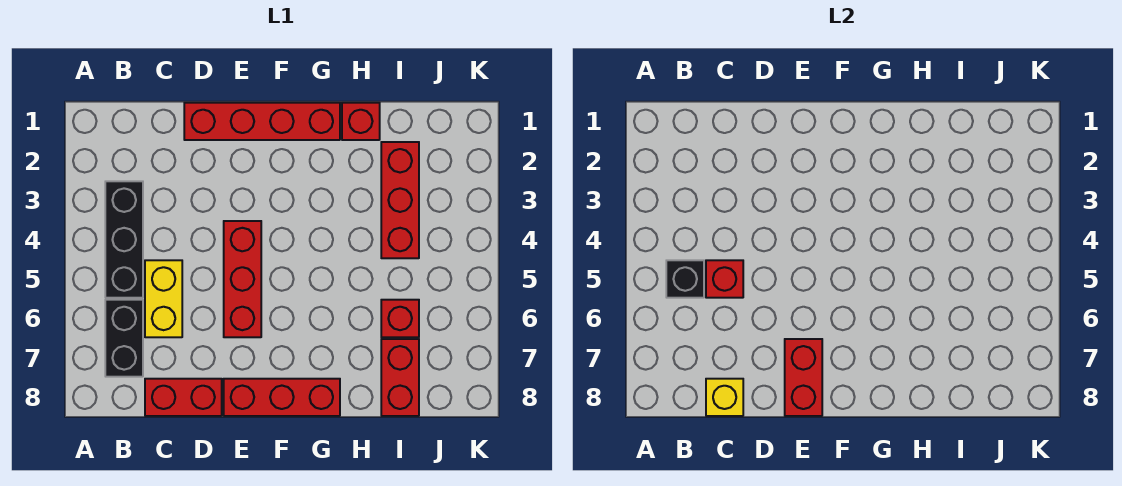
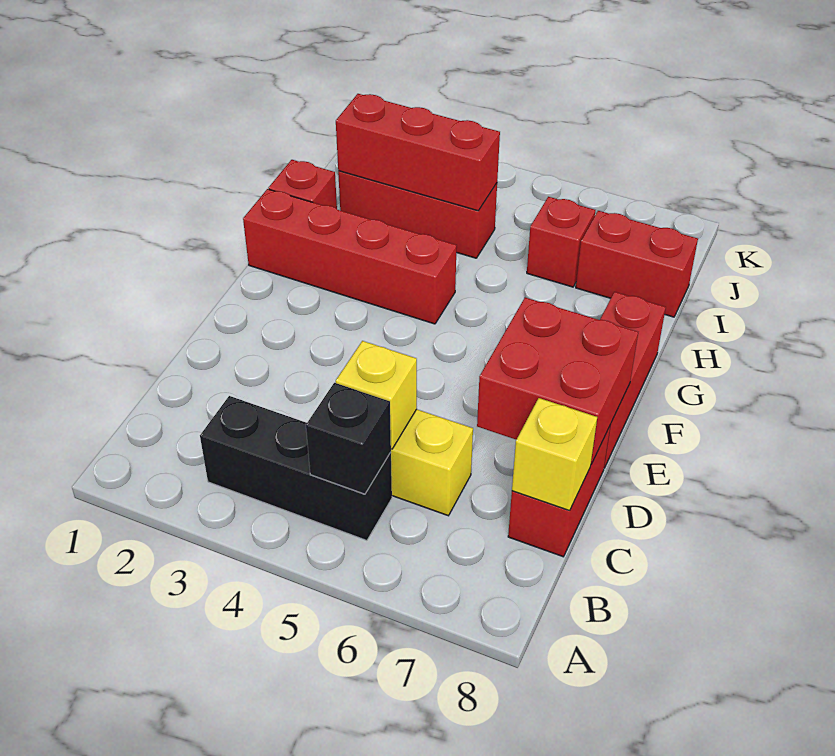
black 1x2 brick [105,300,143,377] -> none
red 1x1 brick [706,260,743,298] -> yellow 1x1 brick [336,341,417,449]
red 1x4 brick [184,103,340,140] -> red 1x4 brick turned to [243,189,457,324]
red 1x3 brick [224,221,261,337] -> red 1x3 brick moved to [336,94,500,211]
red 1x2 brick [785,339,822,416] -> red 2x2 brick [477,298,638,464]

